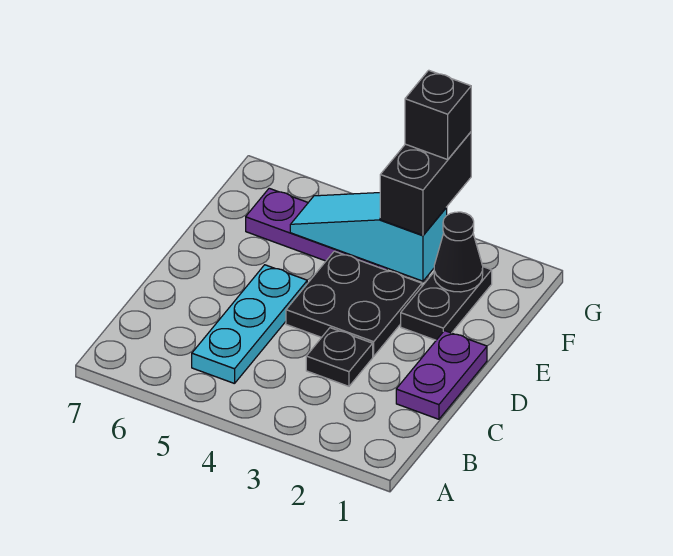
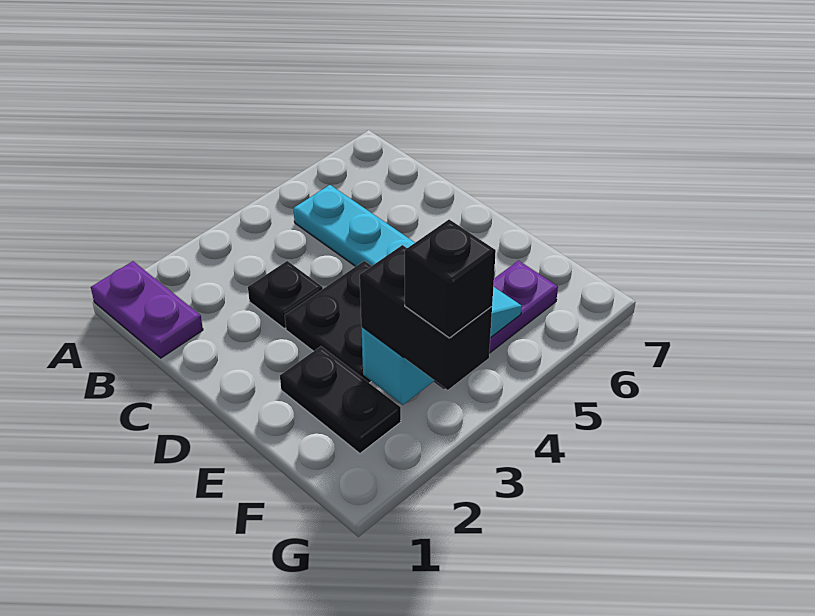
purple 1x2 plate [396,331,487,419] -> purple 1x2 plate moved to [91,261,203,358]
black 1x1 cone [434,212,483,292] -> none

